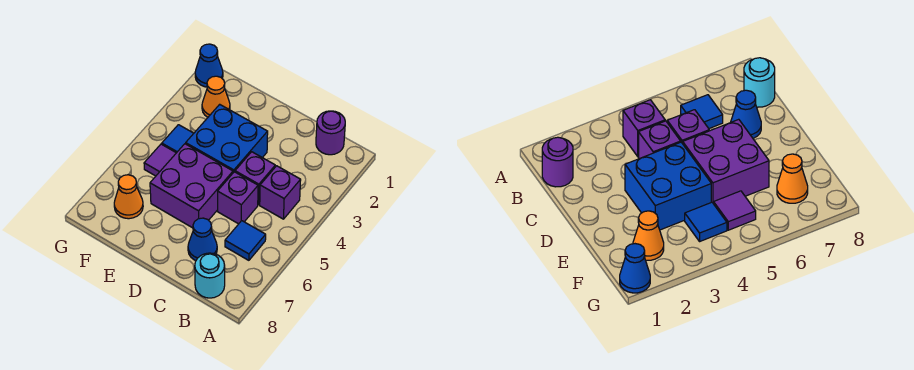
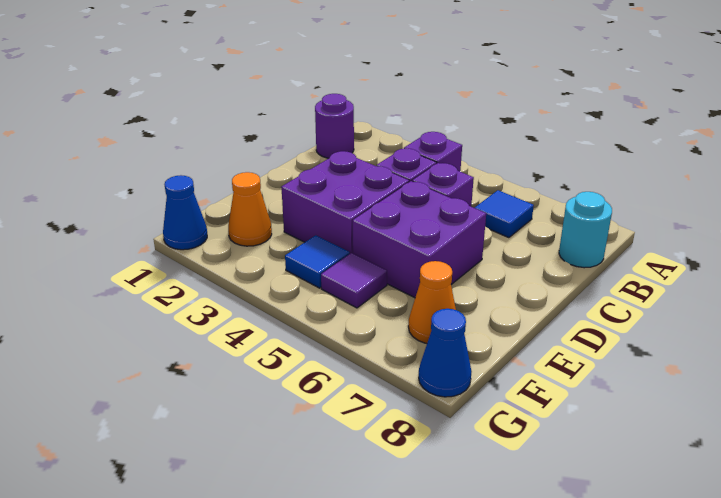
blue 1x1 cone [188,218,217,260] -> blue 1x1 cone moved to [419,309,472,397]
blue 2x2 brick [186,104,268,173] -> purple 2x2 brick [281,151,409,253]

